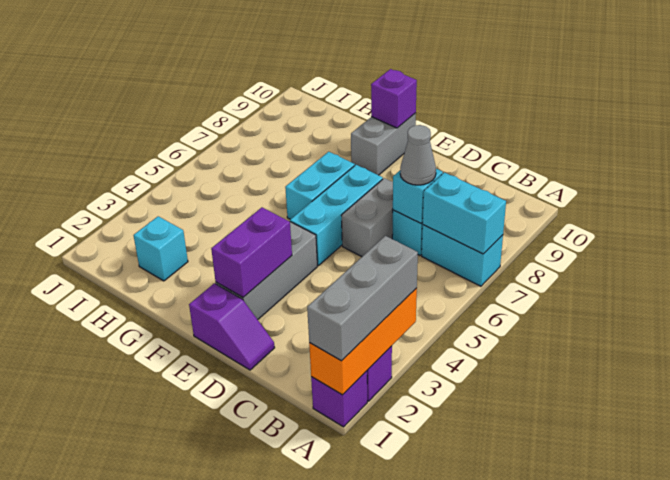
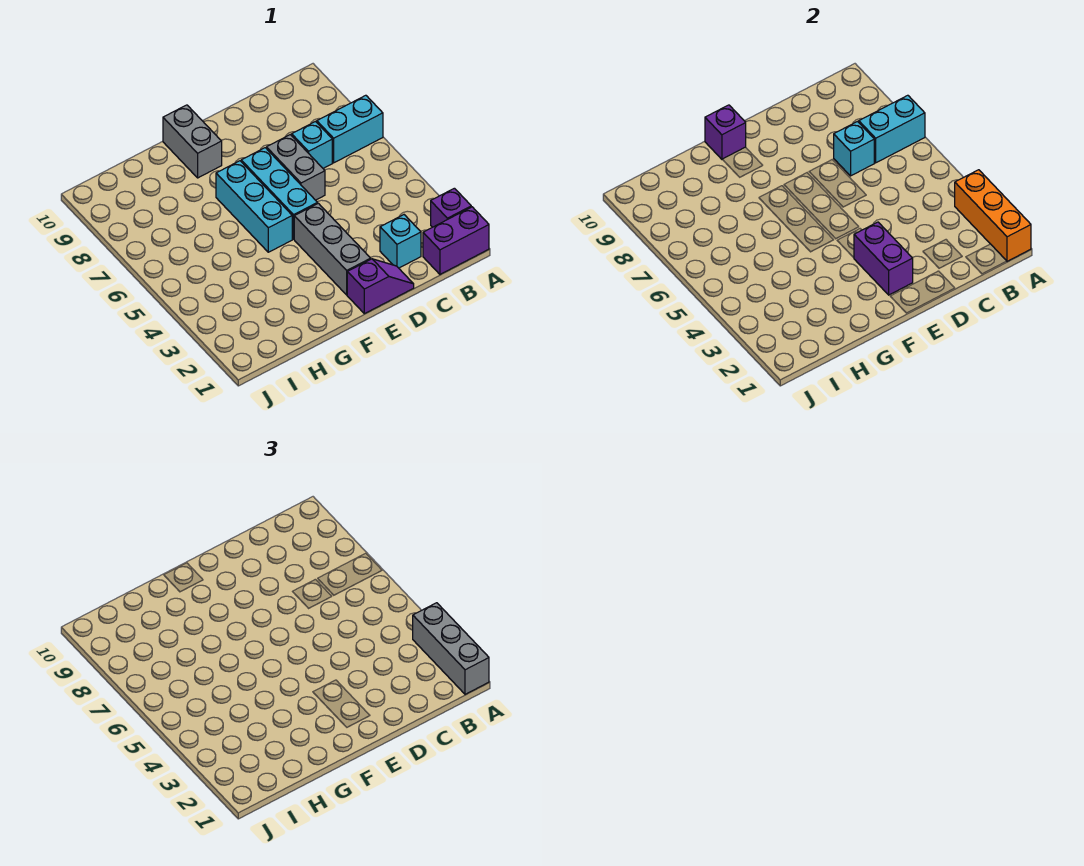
purple 1x1 brick [311,371,367,427] -> purple 1x2 brick [423,207,489,274]
grey 1x1 cone [400,125,436,185] -> none
cyan 1x2 brick [285,152,355,219] -> cyan 1x3 brick [216,161,292,252]
cyan 1x1 brick [133,216,188,281] -> cyan 1x1 brick moved to [380,215,421,268]

